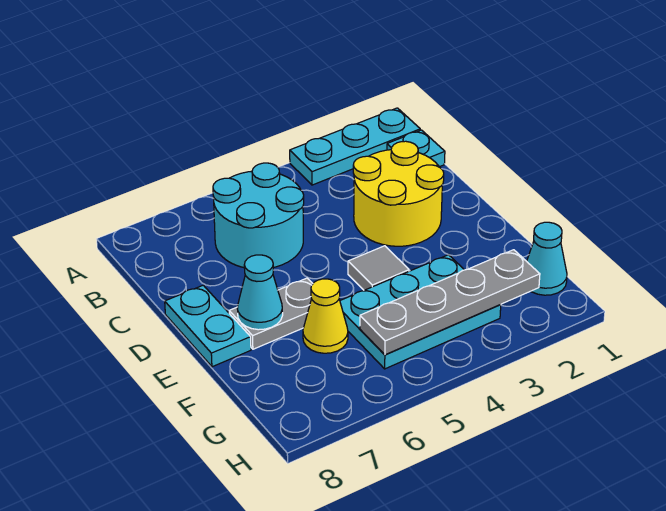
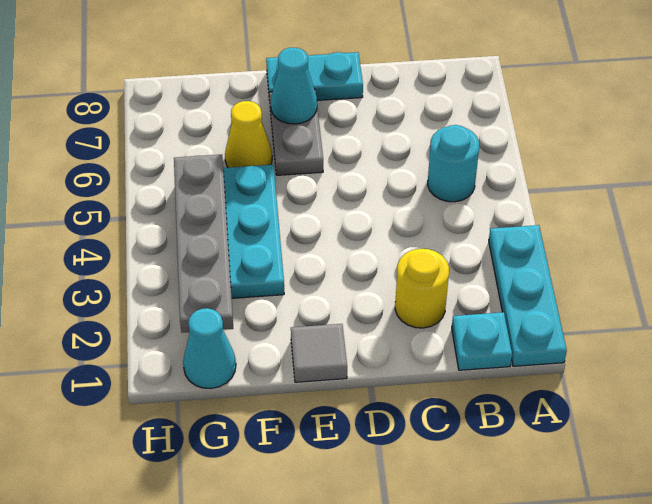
cyan 2x2 round brick [213,163,304,268] -> cyan 1x1 round brick [428,125,479,202]
yellow 2x2 round brick [353,141,444,246] -> yellow 1x1 round brick [395,249,449,328]
grey 1x1 tile [348,246,409,290] -> grey 1x1 tile moved to [291,324,347,382]

